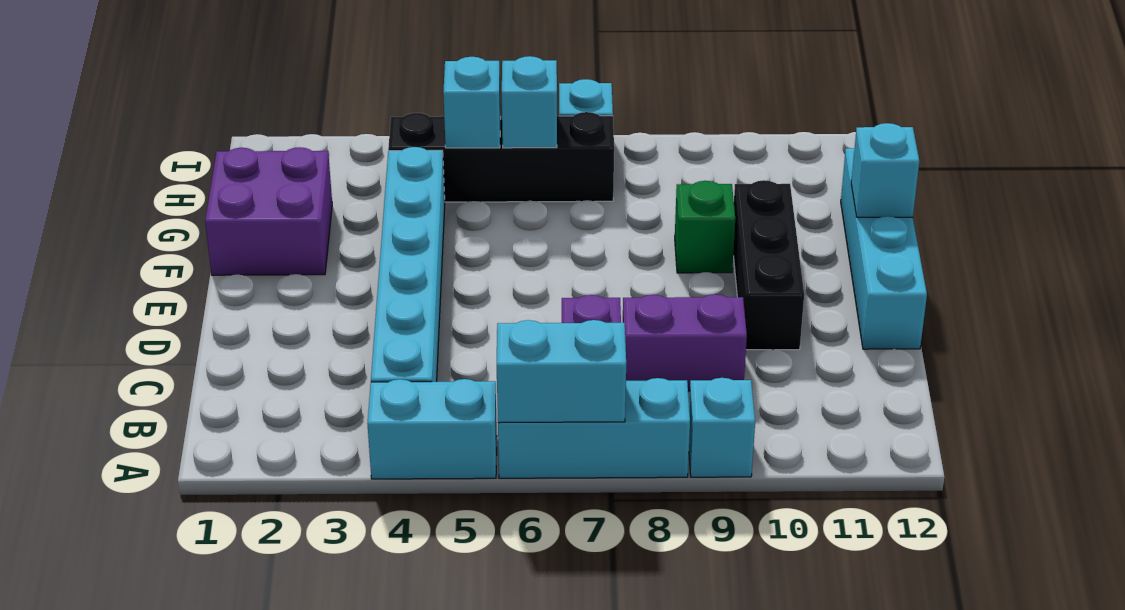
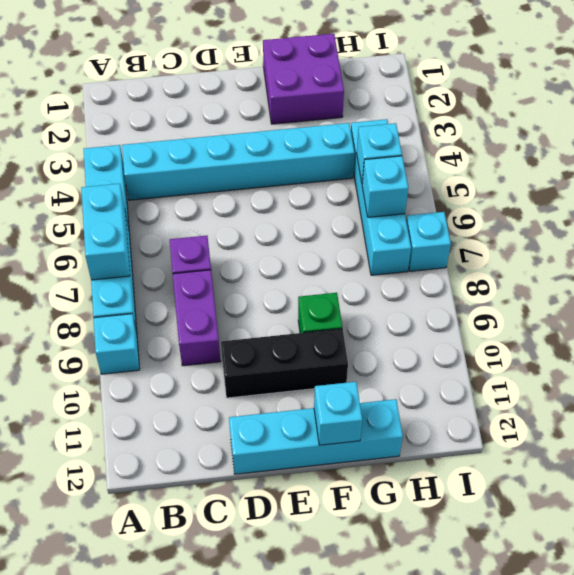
black 1x4 brick [388,112,614,202] -> cyan 1x4 brick [351,119,411,275]

